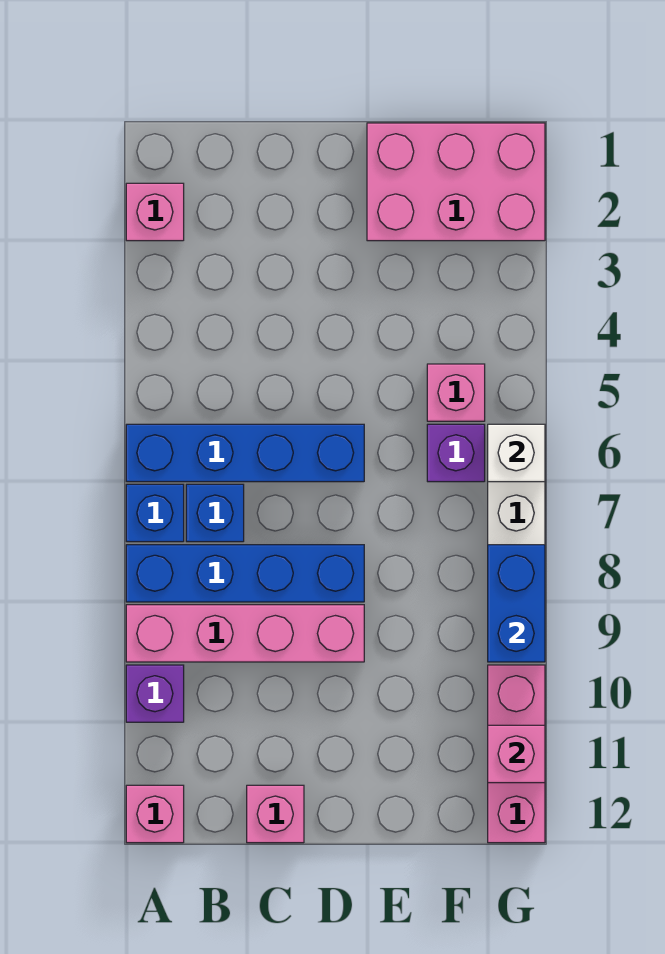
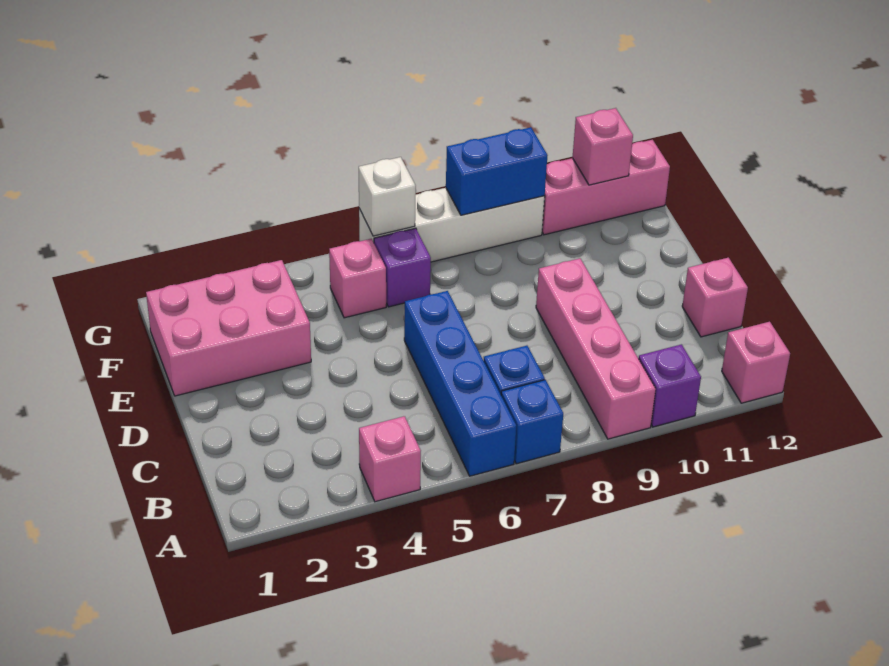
pink 1x1 brick [126,183,184,241] -> pink 1x1 brick moved to [359,416,421,502]
blue 1x4 brick [126,545,364,602] -> none
pink 2x3 brick [367,123,545,241] -> pink 2x3 brick turned to [146,260,311,396]

